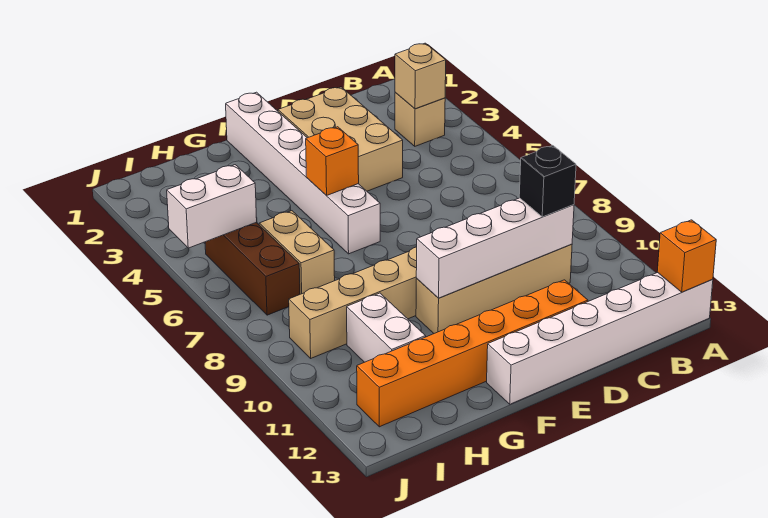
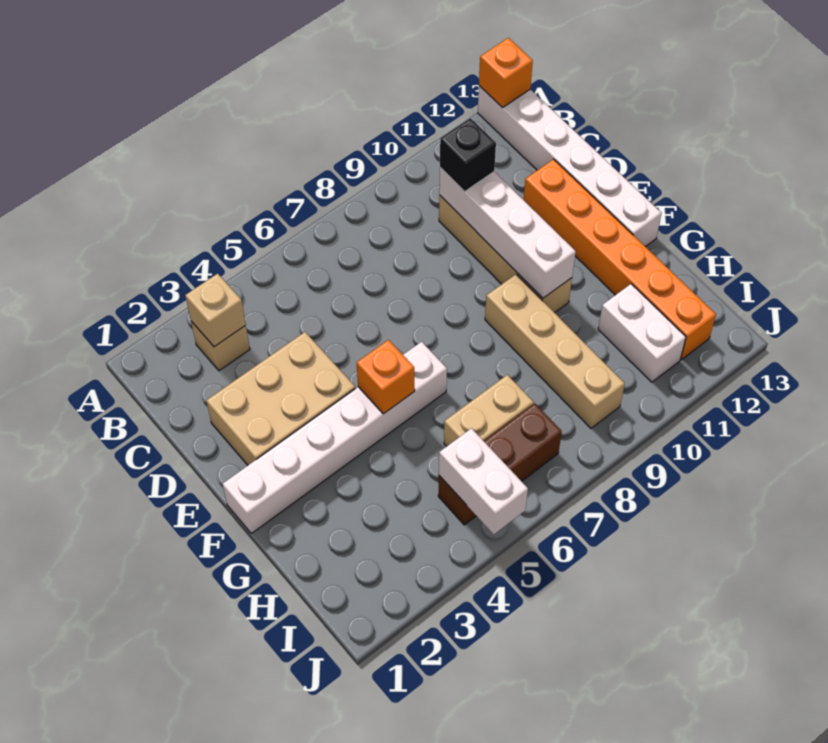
white 1x2 brick [347,293,426,362] -> white 1x2 brick turned to [598,284,686,382]

